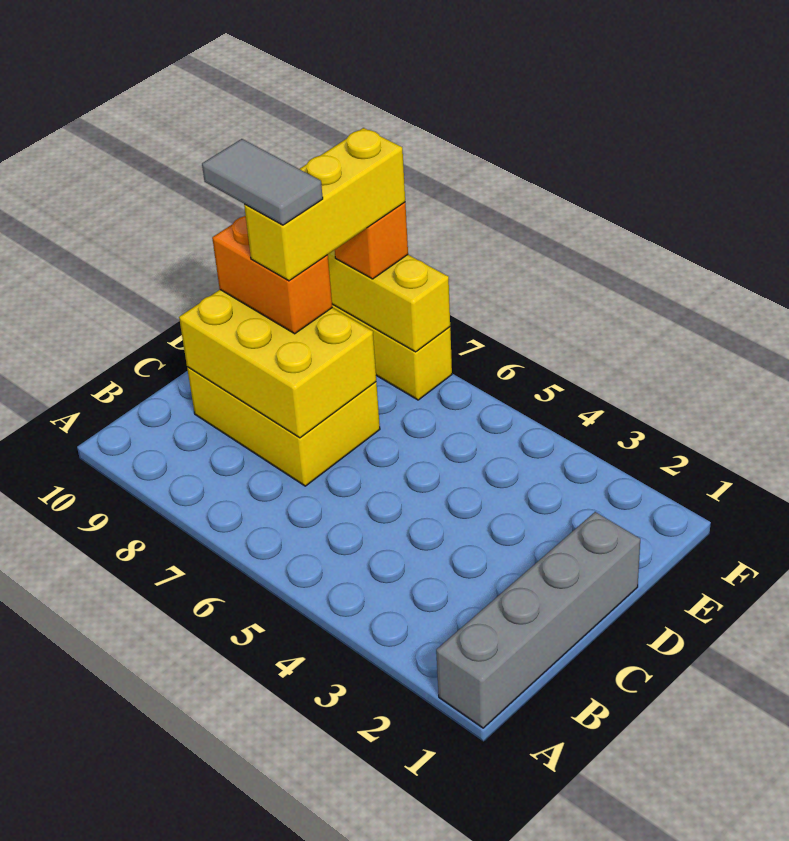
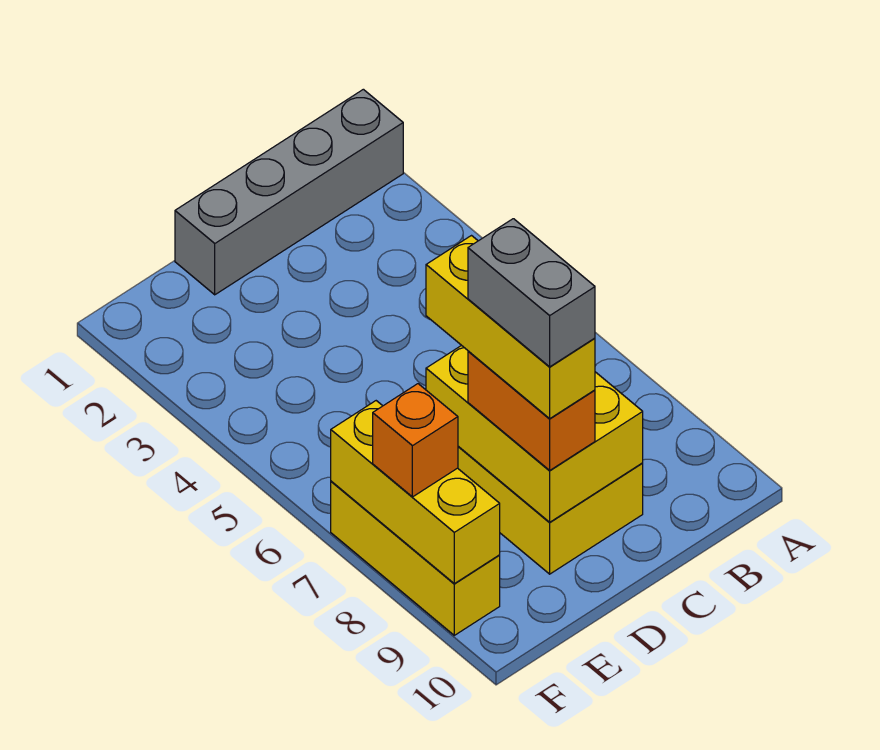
yellow 1x3 brick [244,128,405,281] -> yellow 1x3 brick turned to [426,236,595,418]
grey 1x2 tile [202,139,323,225] -> grey 1x2 brick [468,219,595,367]

